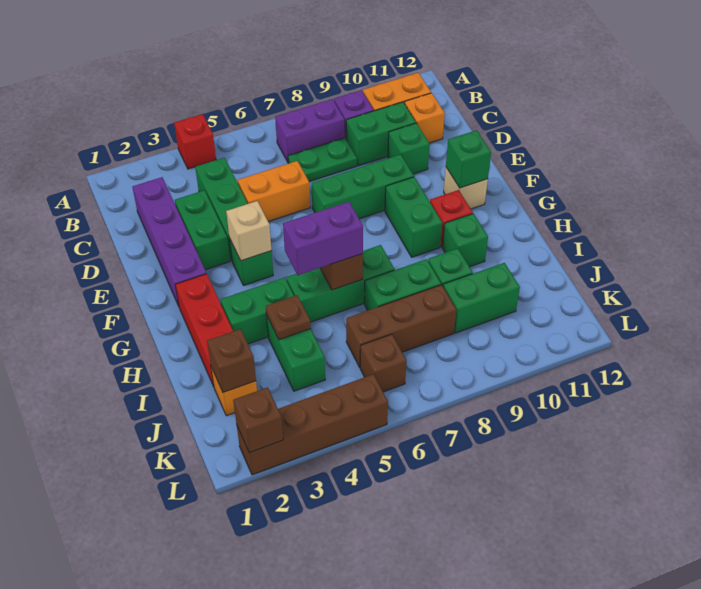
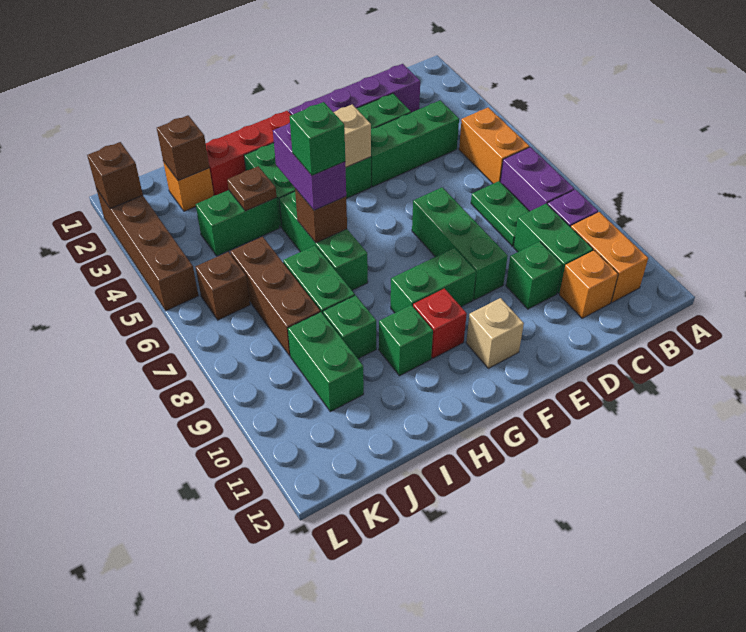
red 1x1 brick [174,114,216,169] -> none
orange 1x2 brick [238,161,310,222] -> orange 1x2 brick moved to [459,107,529,184]
green 1x1 brick [446,130,491,188] -> green 1x1 brick moved to [290,102,345,176]

